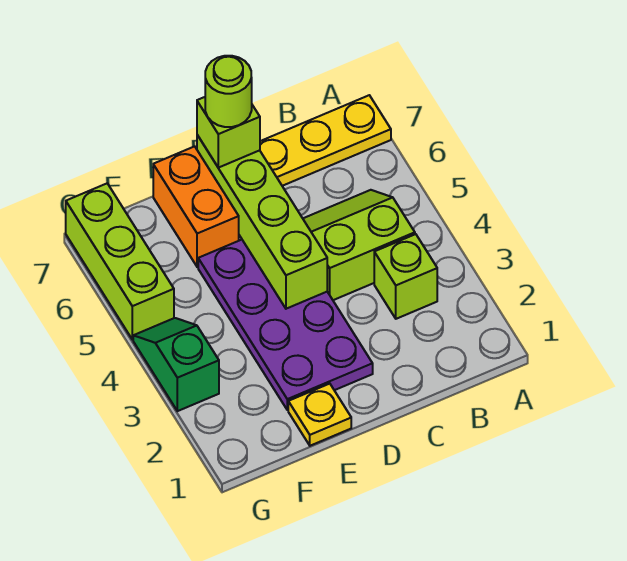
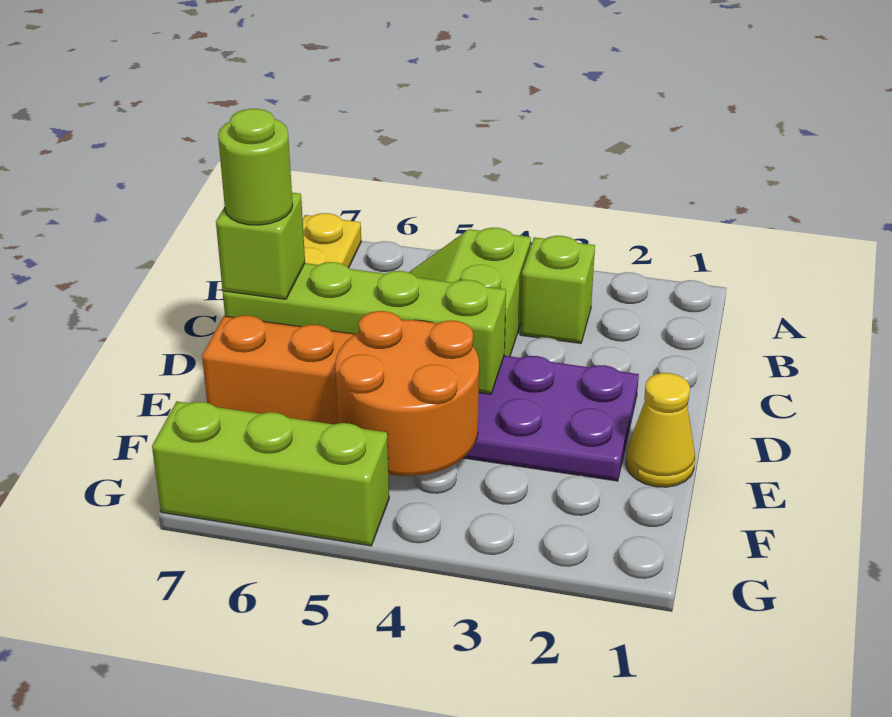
yellow 1x1 plate [288,384,351,446] -> yellow 1x1 cone [626,373,695,487]
none -> orange 2x2 round brick [335,311,479,476]
green 1x2 slope [133,318,219,411] -> none

